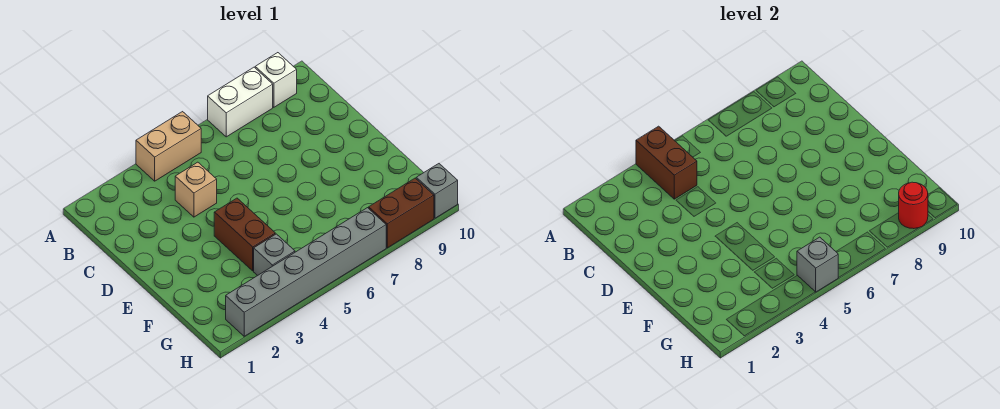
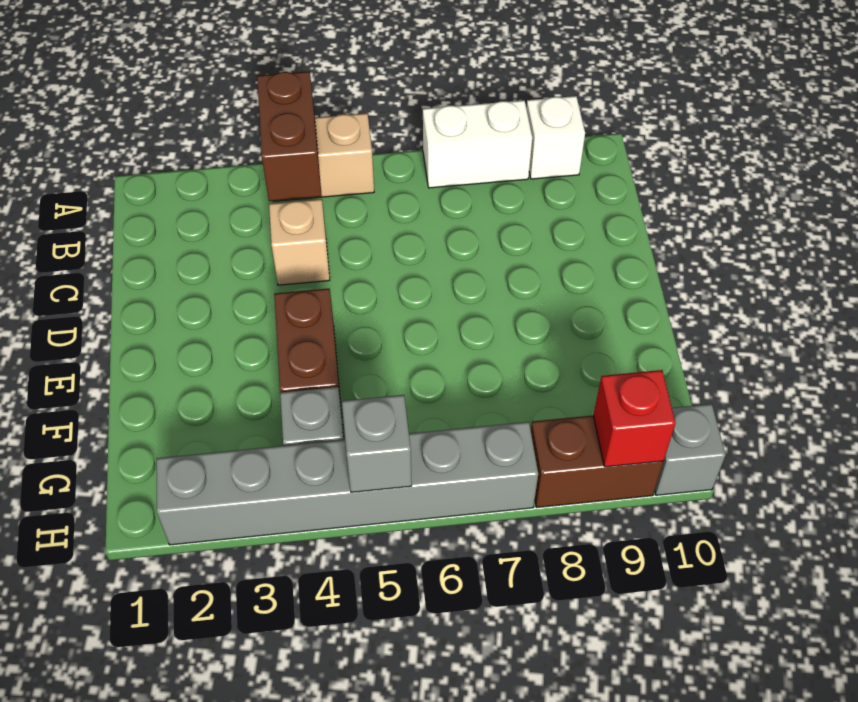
red 1x1 round brick [899,182,928,229] -> red 1x1 brick [594,370,675,467]

